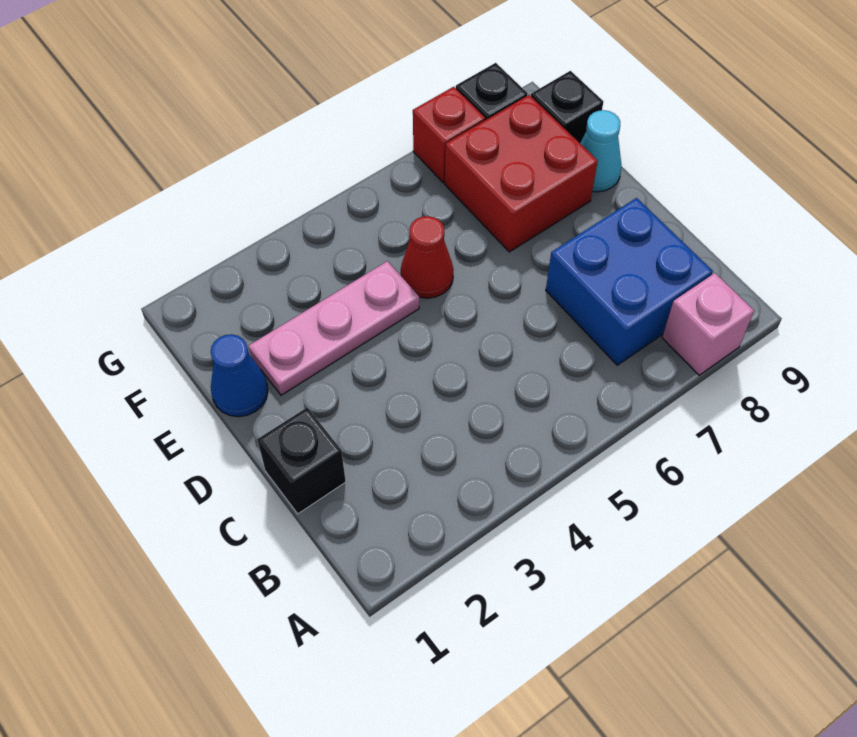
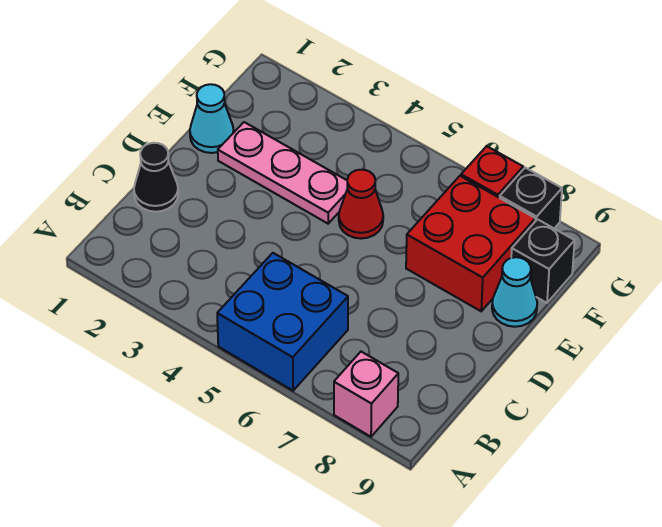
blue 2x2 brick [546,198,713,365] -> blue 2x2 brick moved to [217,253,348,391]
black 1x1 brick [257,407,346,514] -> black 1x1 cone [134,143,178,212]
blue 1x1 cone [211,334,268,417] -> cyan 1x1 cone [190,84,234,153]

